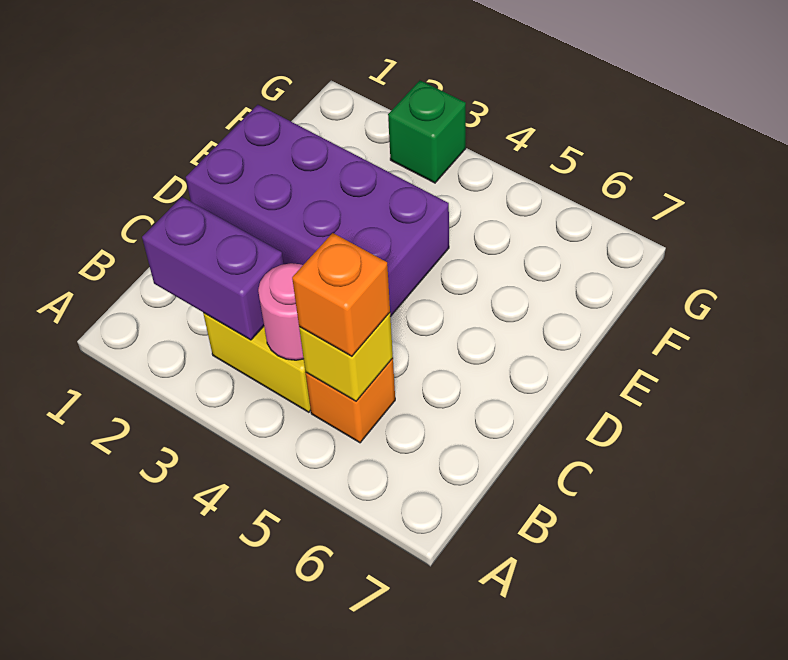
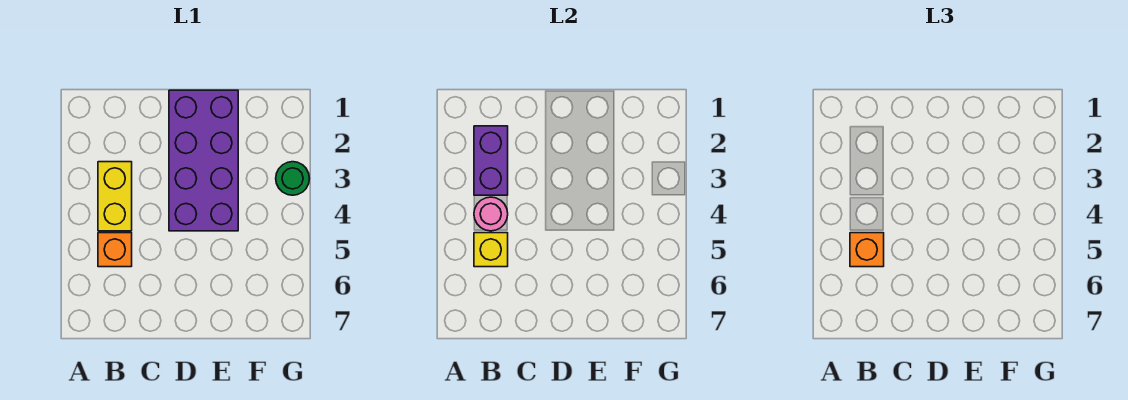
green 1x1 brick [388,80,466,183] -> green 1x1 round brick [276,162,309,195]

